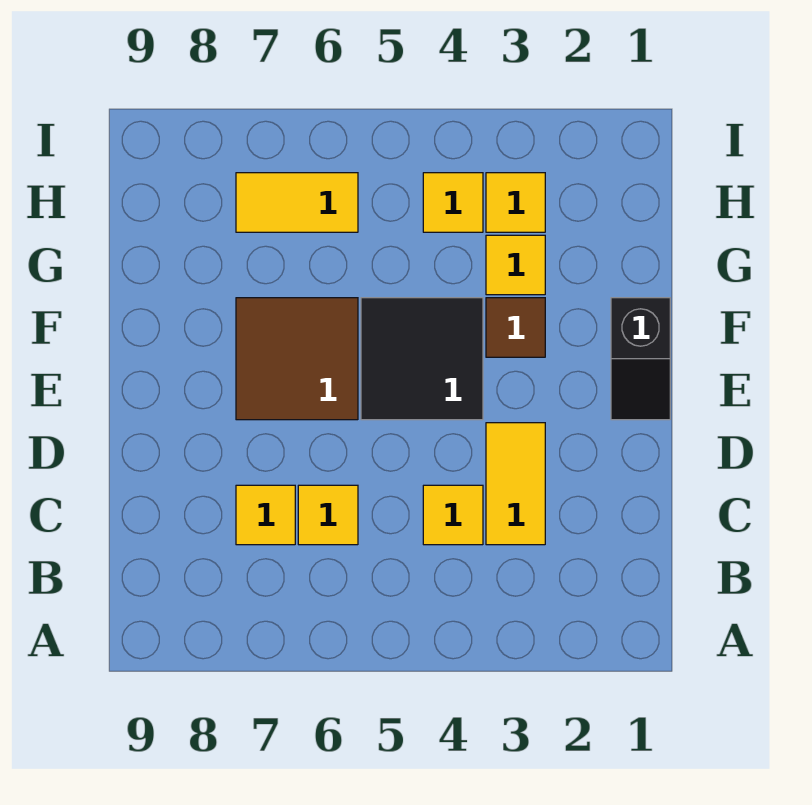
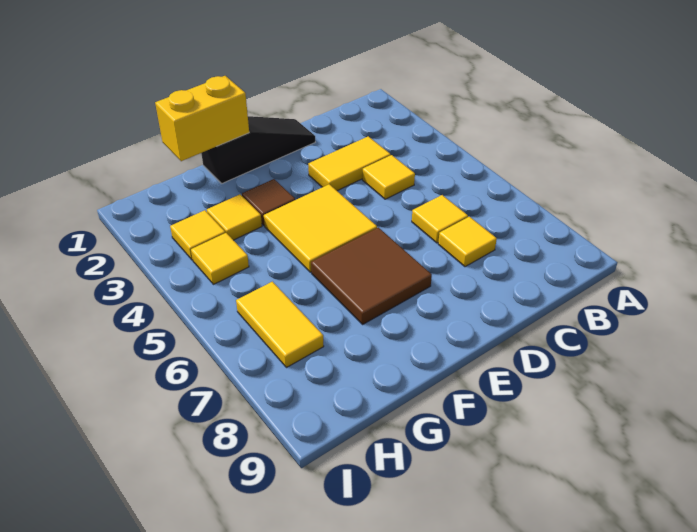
black 1x2 slope [611,298,670,420] -> black 1x3 slope [201,116,315,183]
black 2x2 tile [361,298,483,420] -> yellow 2x2 tile [264,184,377,272]
none -> yellow 1x2 brick [155,76,249,161]

